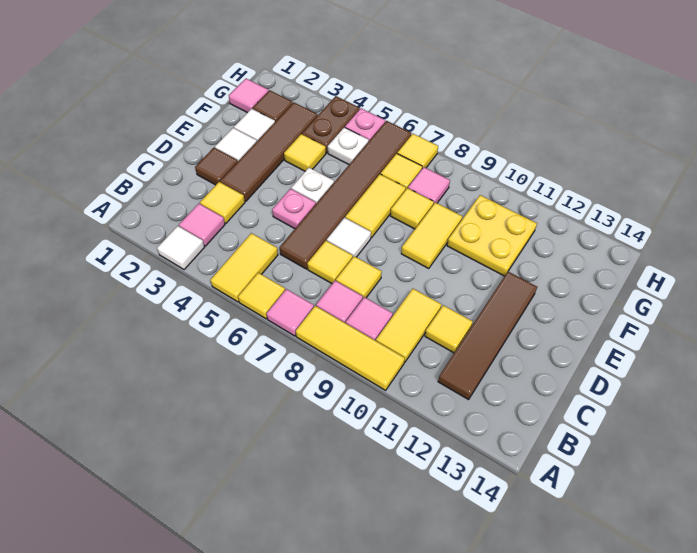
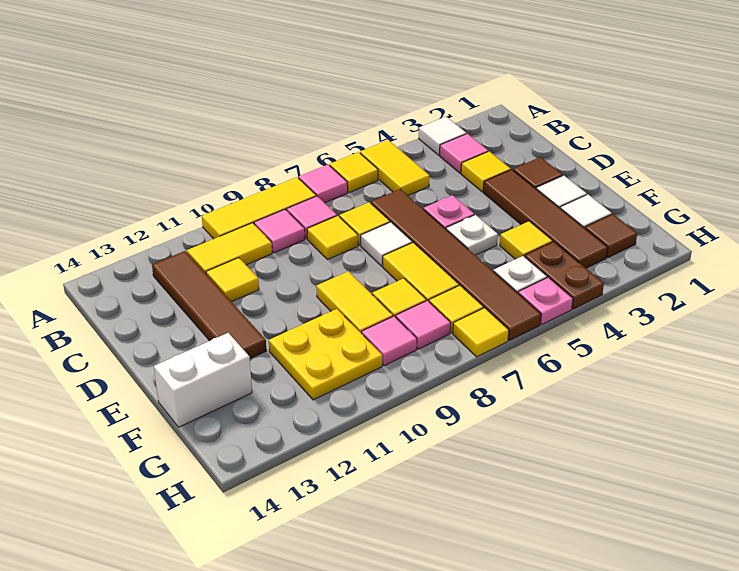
yellow 1x2 tile [376,289,442,362] -> yellow 1x2 tile turned to [187,223,272,273]
none -> white 1x2 brick [154,333,252,427]
pink 1x1 tile [229,79,269,113] -> pink 1x1 tile moved to [362,316,417,366]

